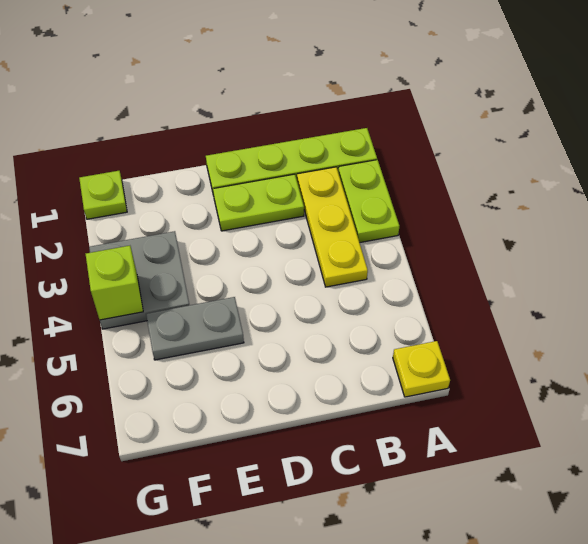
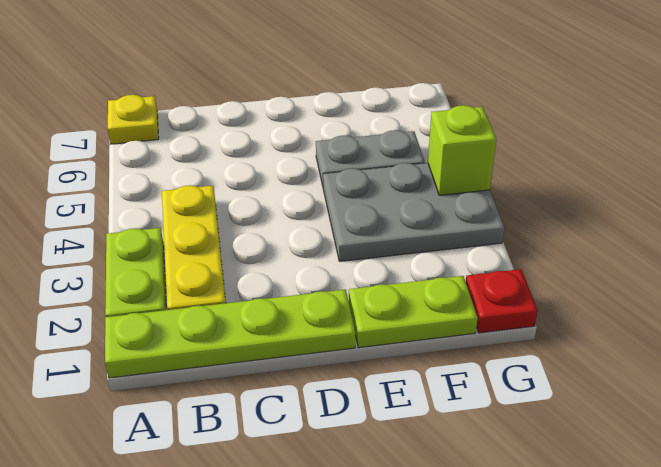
lime 1x2 plate [213,174,304,231] -> lime 1x2 plate moved to [349,276,478,348]
grey 2x2 plate [89,231,189,329] -> grey 2x3 plate [323,163,505,261]
lime 1x1 plate [79,171,127,219] -> red 1x1 plate [466,269,538,333]

